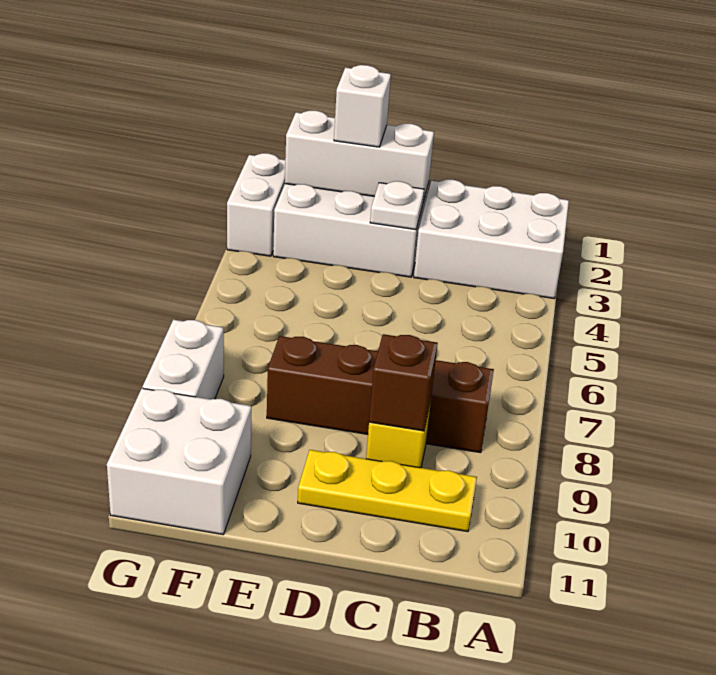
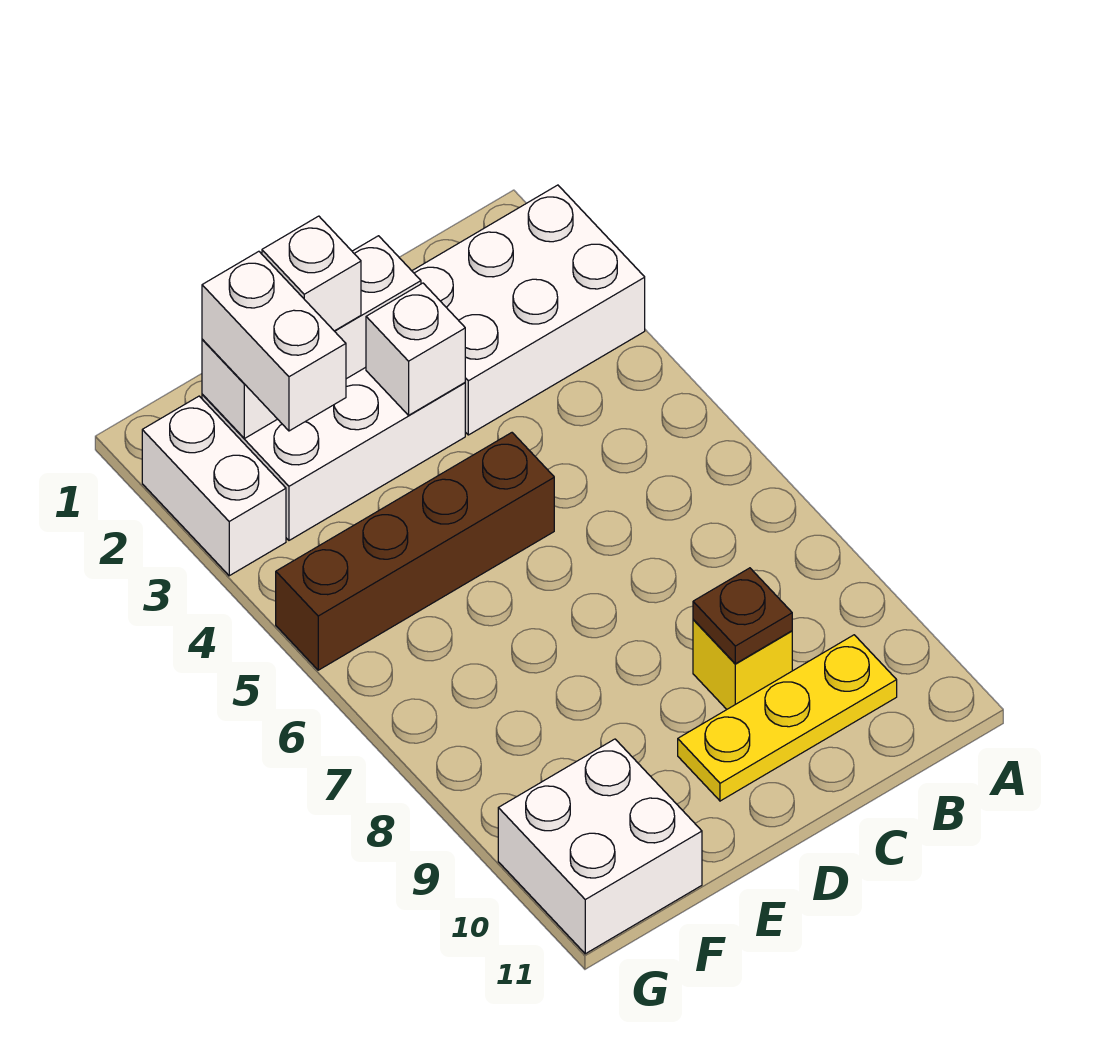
brown 1x4 brick [267,336,494,453] -> brown 1x4 brick moved to [276,433,554,670]
brown 1x1 brick [369,334,438,431] -> brown 1x1 plate [693,568,792,664]
white 1x1 plate [370,181,424,230] -> white 1x1 brick [366,283,465,415]
white 1x2 brick [142,320,224,399] -> white 1x2 brick moved to [202,251,346,431]

